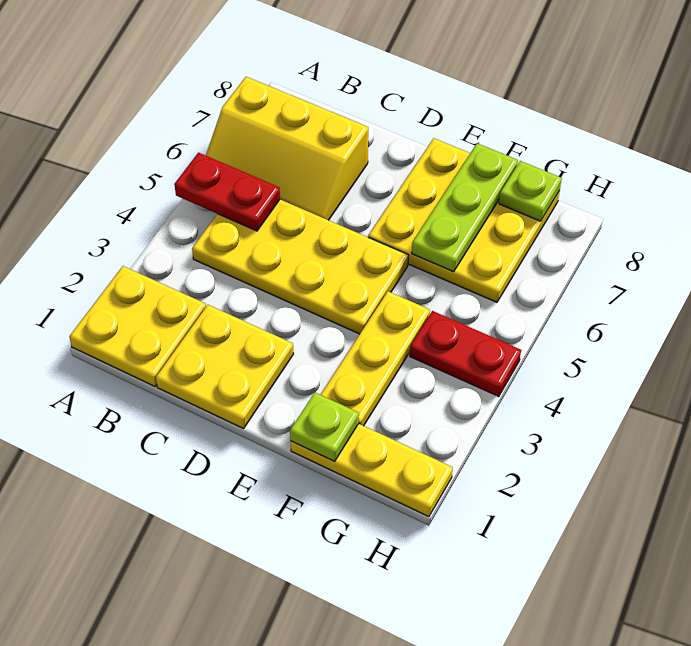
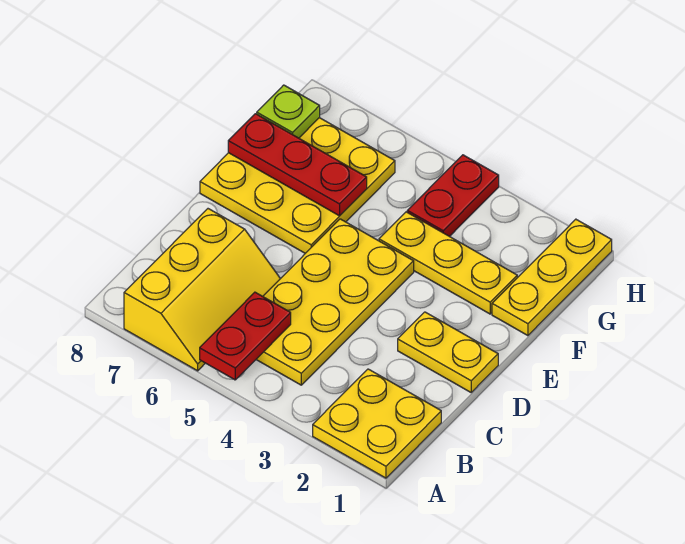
yellow 2x2 plate [156,305,293,429] -> yellow 1x2 plate [398,312,498,392]
lime 1x1 plate [290,393,359,462] -> none
lime 1x3 plate [412,143,518,272] -> red 1x3 plate [228,114,367,216]

